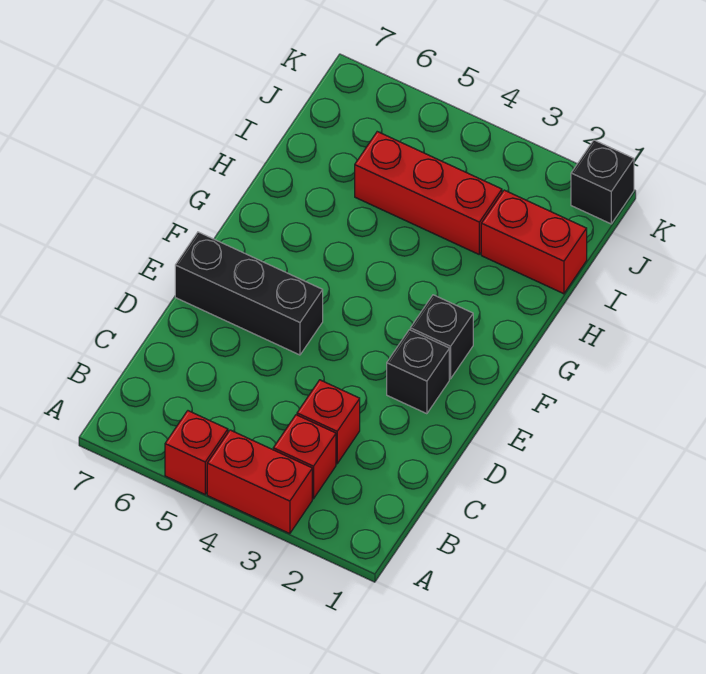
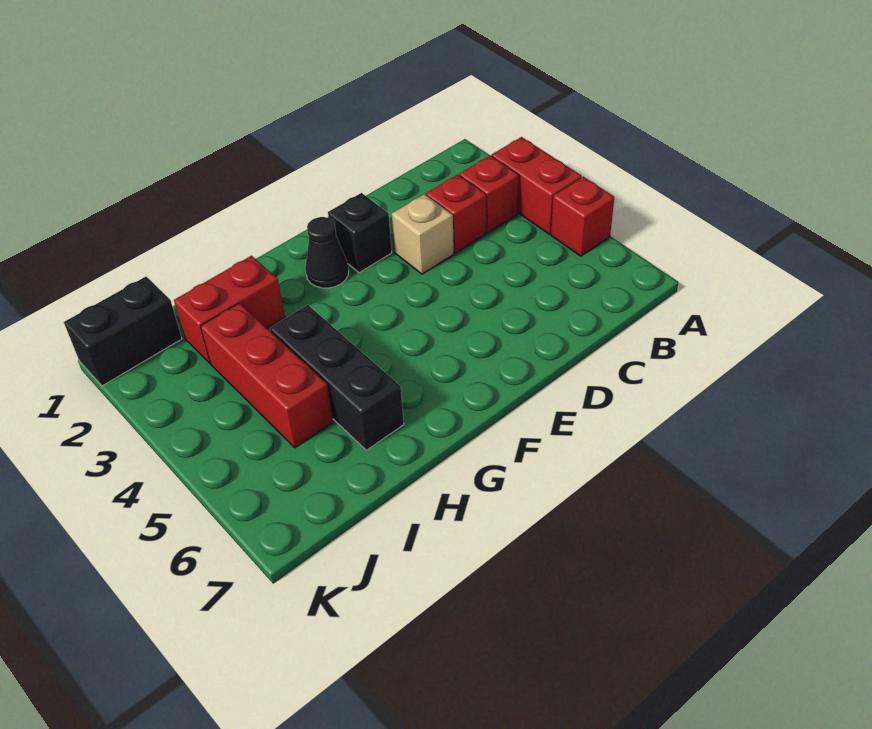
none -> tan 1x1 brick [392,194,454,274]
black 1x3 brick [175,232,323,355] -> black 1x3 brick moved to [270,305,404,450]
black 1x1 brick [410,295,473,379] -> black 1x1 cone [305,217,349,288]
red 1x2 brick [481,190,587,294] -> red 1x2 brick turned to [174,256,285,363]
black 1x1 brick [571,140,634,224] -> black 1x2 brick [64,277,182,386]

